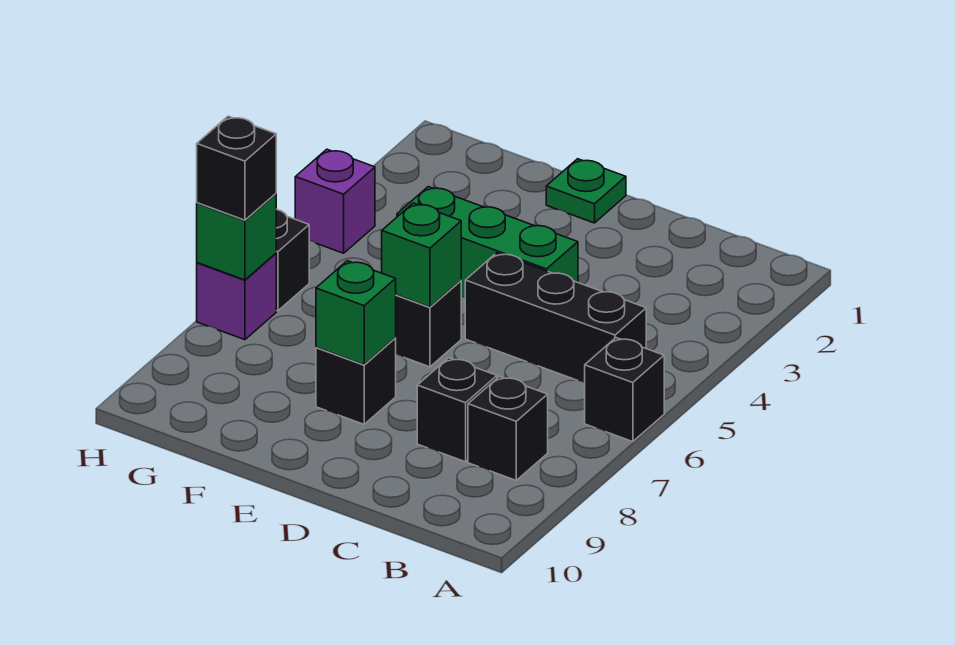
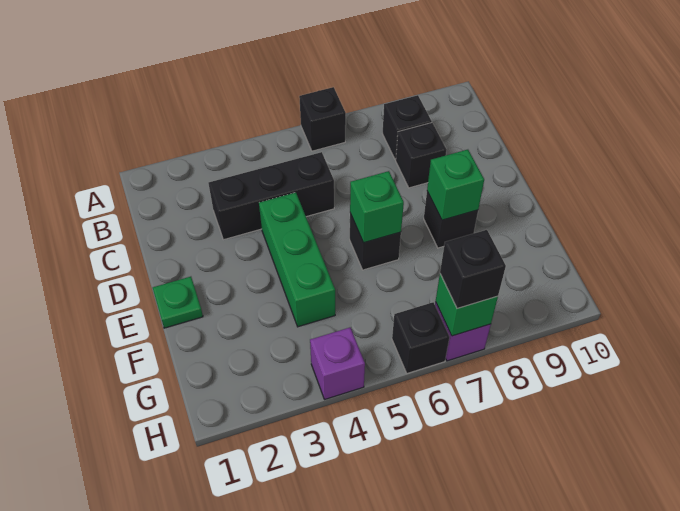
black 1x3 brick [465,253,646,382] -> black 1x3 brick turned to [209,152,334,240]

